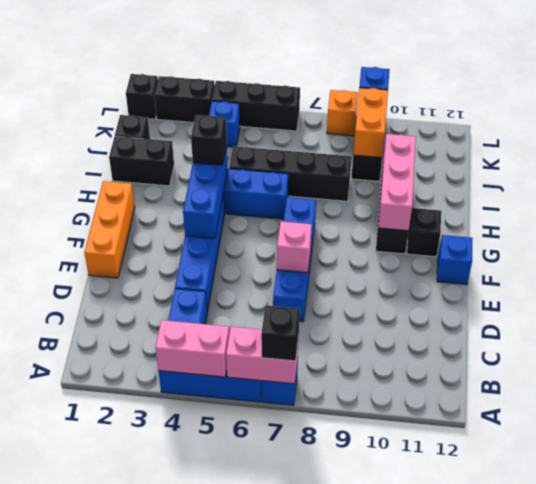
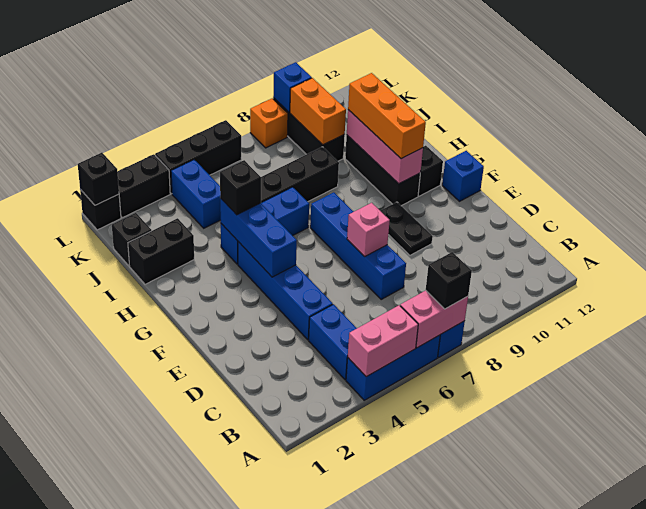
orange 1x3 brick [84,181,135,278] -> orange 1x3 brick moved to [348,73,426,159]
none -> black 1x2 plate [380,202,433,255]
blue 1x1 brick [209,101,240,147] -> blue 1x2 brick [171,160,221,228]
none -> black 1x1 brick [78,153,119,205]

